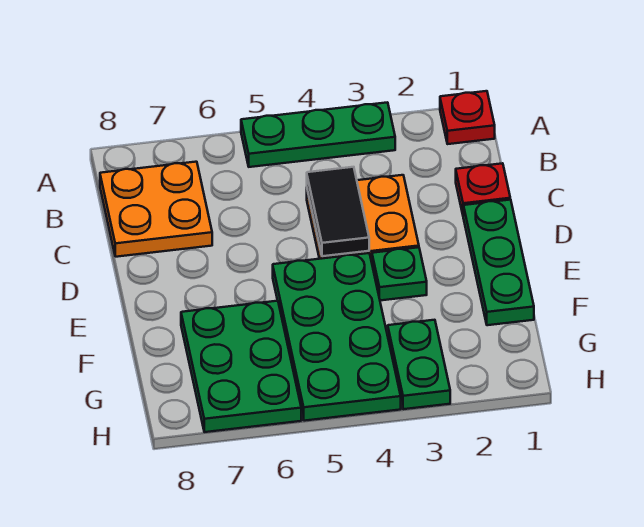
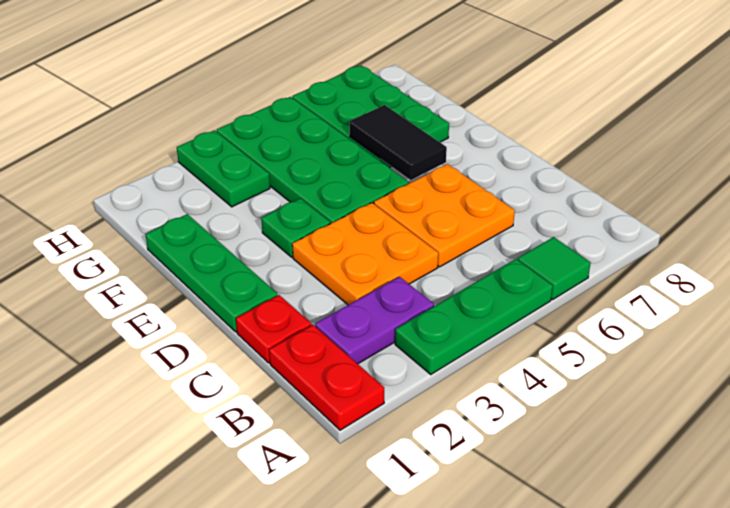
red 1x1 plate [440,91,495,144] -> red 1x2 plate [269,325,384,430]
none -> green 1x1 tile [518,237,590,299]
none -> purple 1x2 plate [315,277,434,364]
orange 2x2 plate [100,162,212,257] -> orange 2x2 plate moved to [374,164,515,267]
black 1x2 tile [307,167,369,256] -> black 1x2 tile moved to [350,105,447,180]

